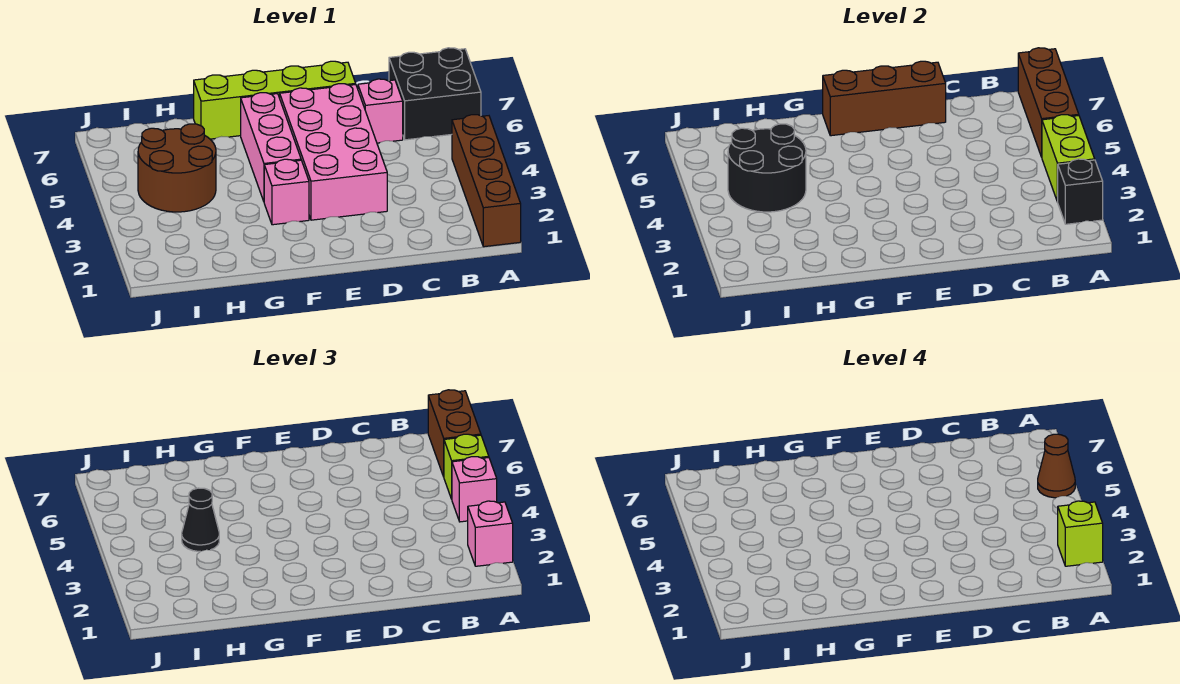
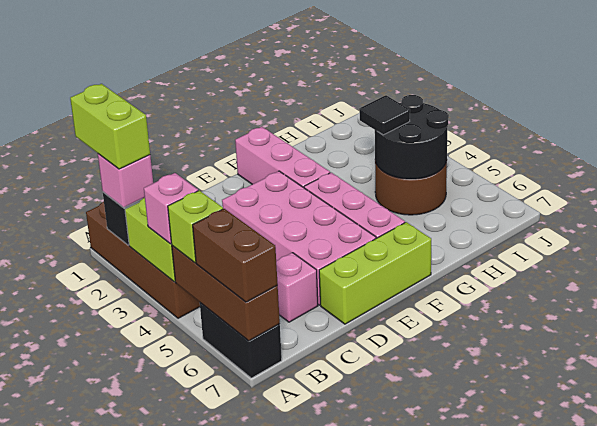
lime 1x1 brick [1058,501,1103,566] -> lime 1x2 brick [70,84,150,169]
brown 1x1 cone [1038,434,1075,498] -> none
black 2x2 brick [389,48,481,140] -> black 1x2 brick [200,303,282,378]
lime 1x4 brick [194,61,356,139] -> lime 1x3 brick [319,222,431,324]
brown 1x3 brick [823,61,946,136] -> none
pink 1x1 brick [264,159,309,225] -> pink 1x3 brick [235,127,330,188]
black 1x1 cone [182,488,219,551] -> black 1x1 tile [359,95,410,135]

